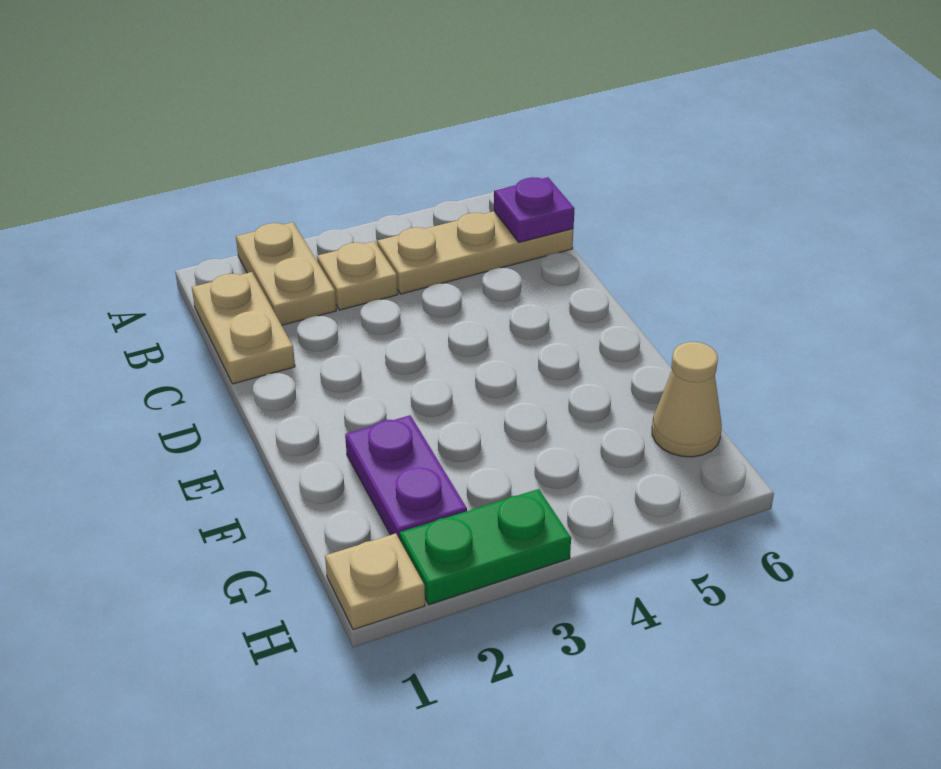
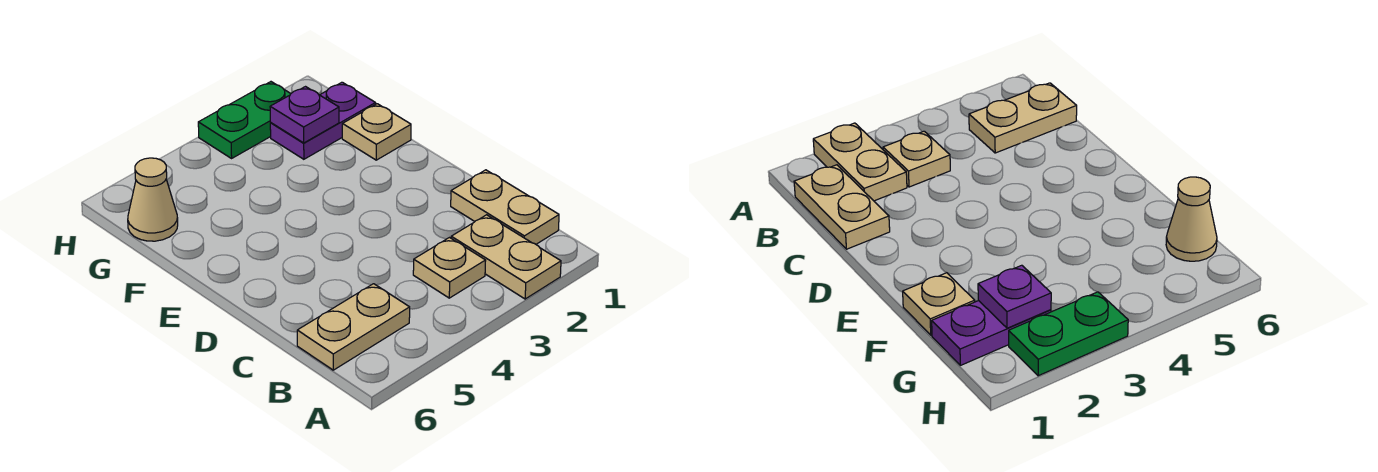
tan 1x3 plate [377,211,573,294] -> tan 1x2 plate [297,284,410,370]
purple 1x1 plate [494,177,575,243] -> purple 1x1 plate moved to [270,87,339,143]
purple 1x2 plate [345,415,467,540] -> purple 1x2 plate turned to [270,82,376,159]
tan 1x1 plate [325,533,425,630] -> tan 1x1 plate moved to [342,104,411,160]

